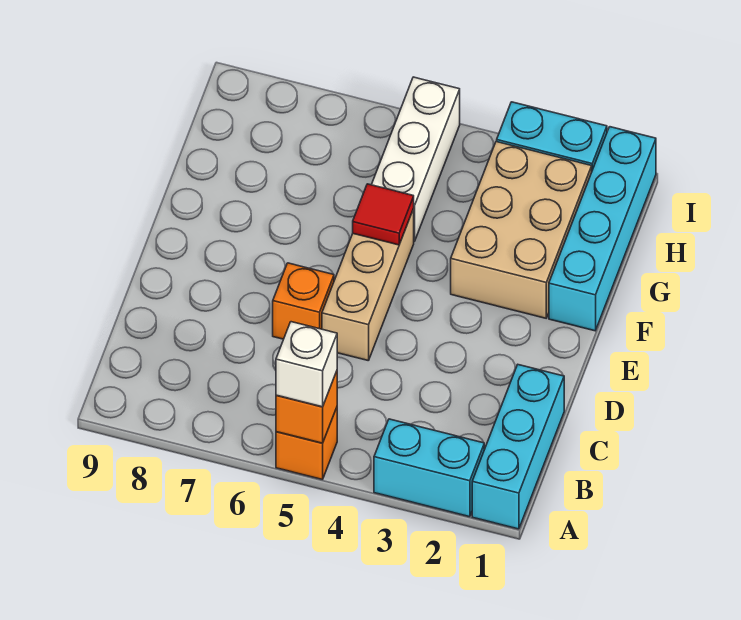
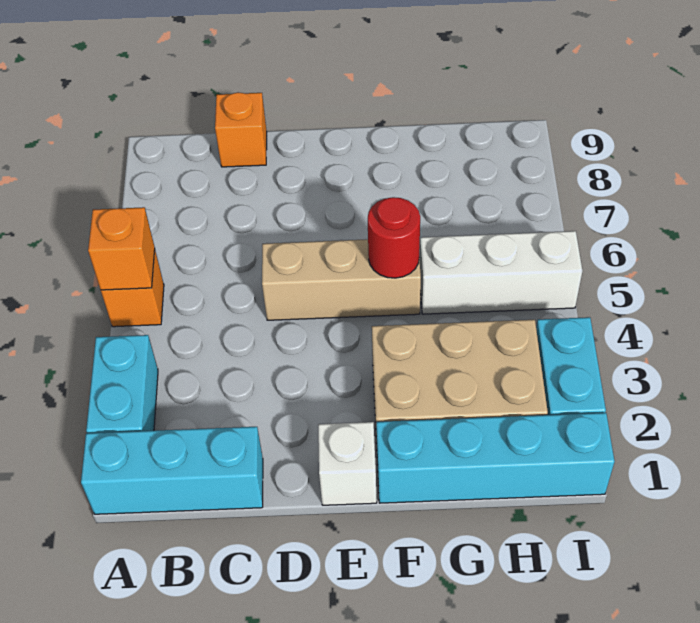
white 1x1 brick [276,322,337,407] -> white 1x1 brick moved to [318,422,377,505]
orange 1x1 brick [273,263,334,339] -> orange 1x1 brick moved to [215,92,267,167]
red 1x1 tile [353,184,414,245] -> red 1x1 round brick [368,197,420,278]

